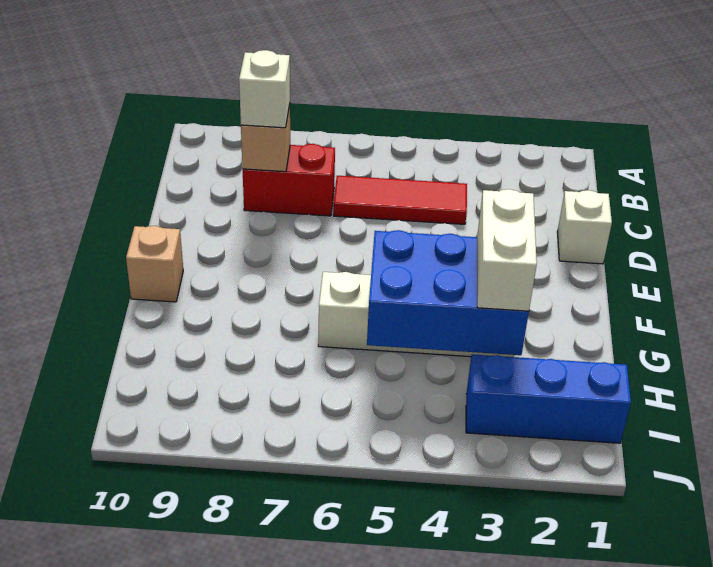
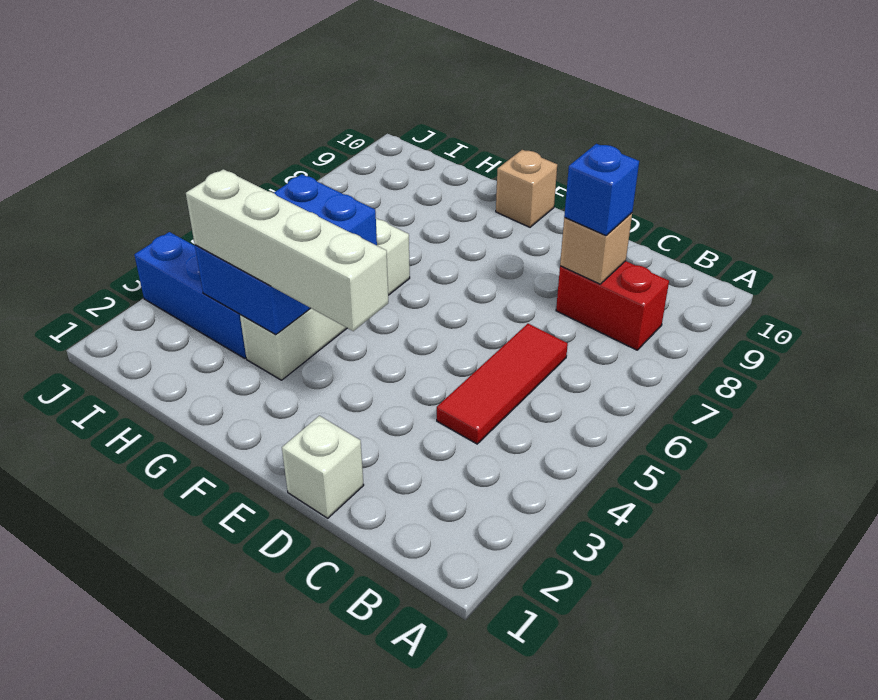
red 1x2 brick [243,144,335,216] -> red 1x2 brick turned to [556,261,669,350]
white 1x1 brick [239,50,290,128] -> blue 1x1 brick [564,144,639,236]
white 1x2 brick [477,189,537,311] -> white 1x4 brick [186,169,388,331]
blue 1x3 brick [466,354,631,443] -> blue 1x3 brick turned to [134,232,246,358]

